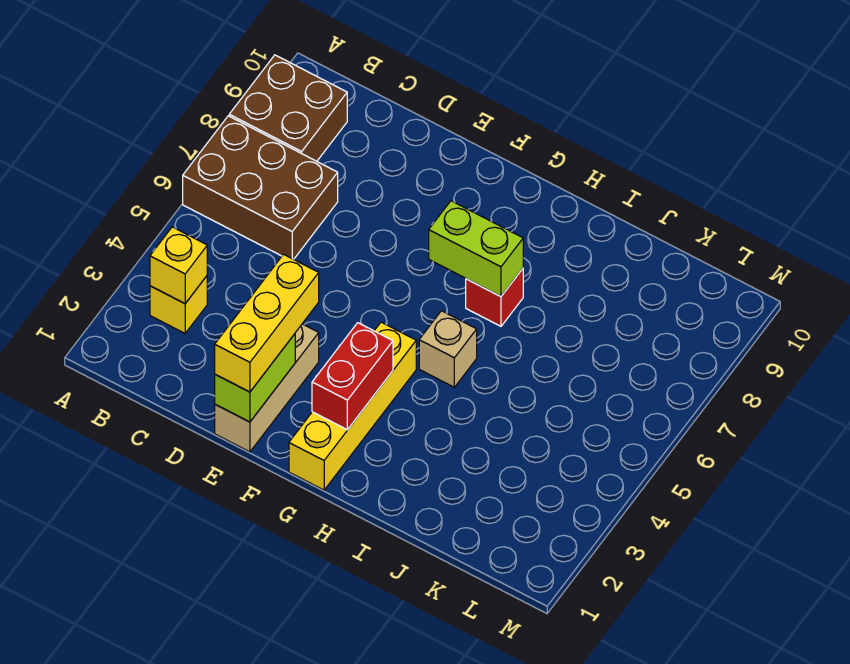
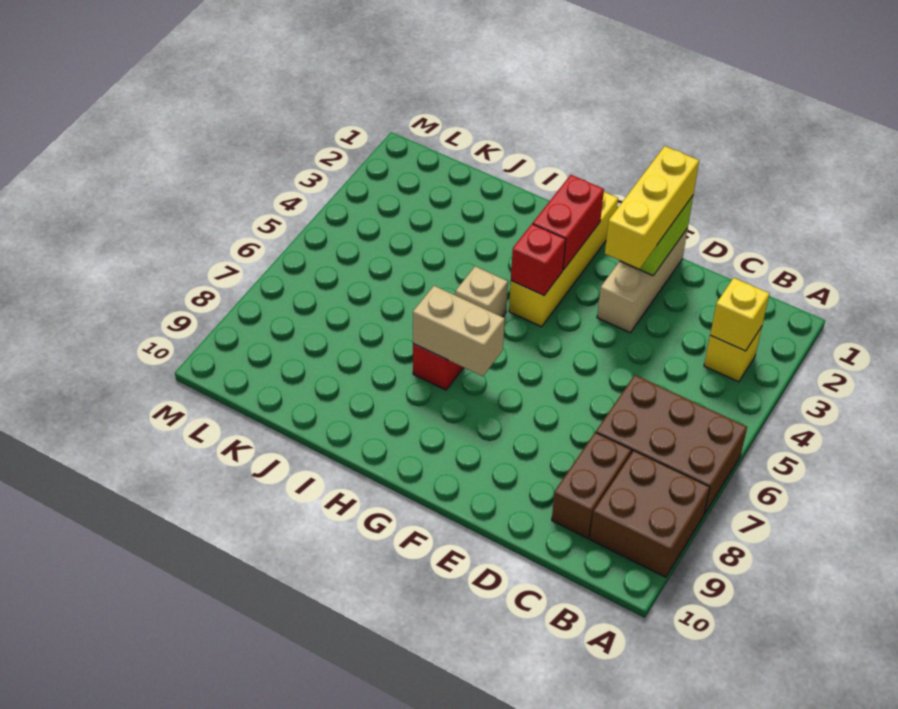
none -> brown 1x2 brick [552,432,632,538]
none -> red 1x1 brick [511,224,566,295]
lime 1x2 brick [429,201,523,296] -> tan 1x2 brick [413,286,505,376]

